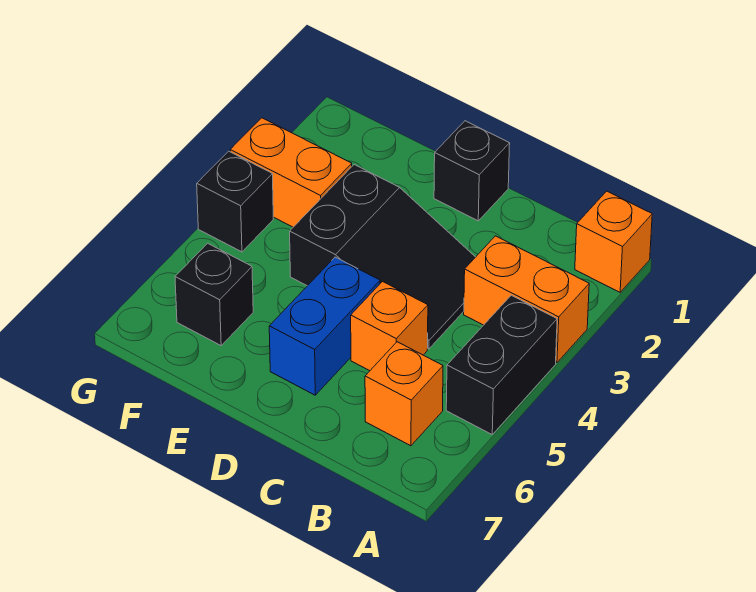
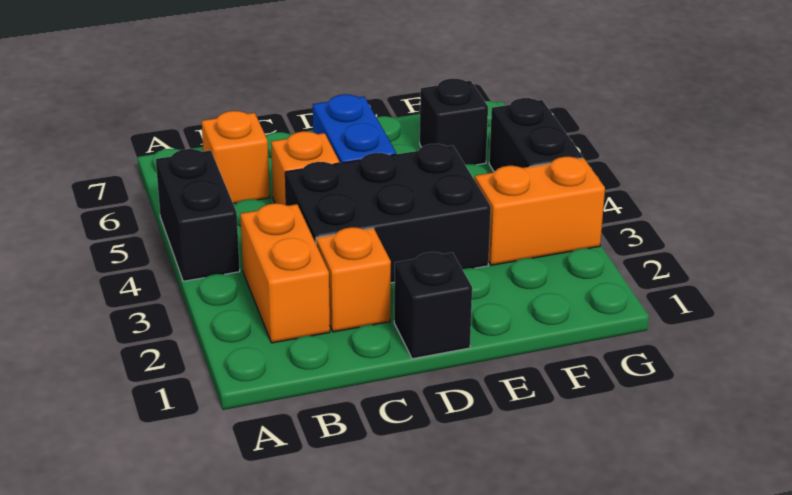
orange 1x1 brick [575,191,652,292] -> orange 1x1 brick moved to [316,227,391,332]
orange 1x2 brick [464,236,589,363] -> orange 1x2 brick turned to [240,203,330,343]
black 2x3 slope [290,165,475,349] -> black 2x3 brick [285,144,491,283]
black 1x1 brick [197,151,273,252] -> black 1x2 brick [489,98,583,172]

